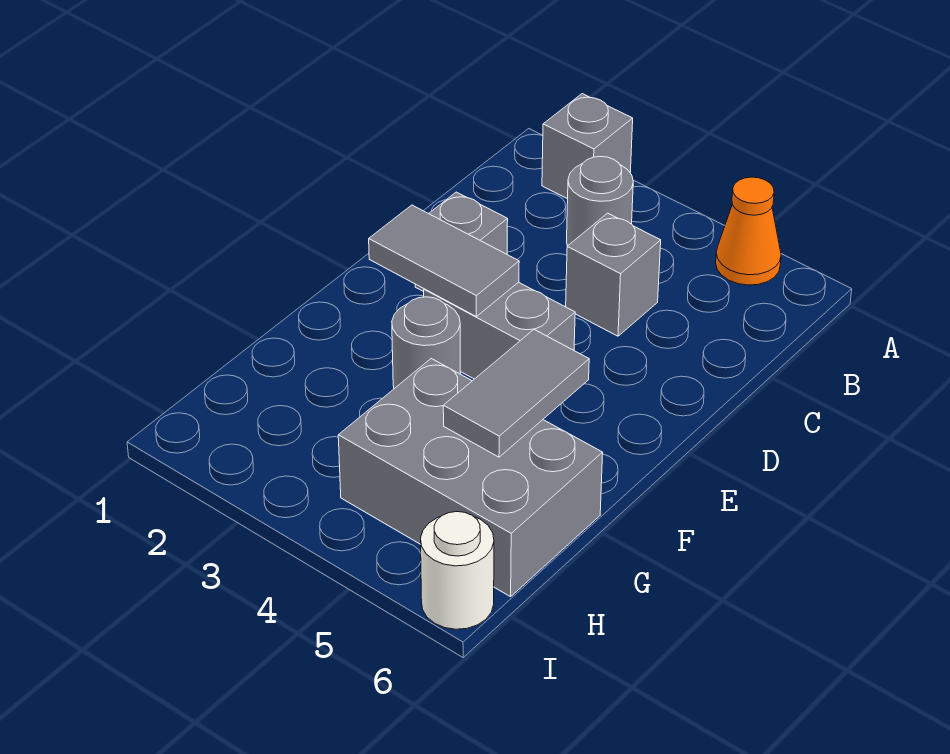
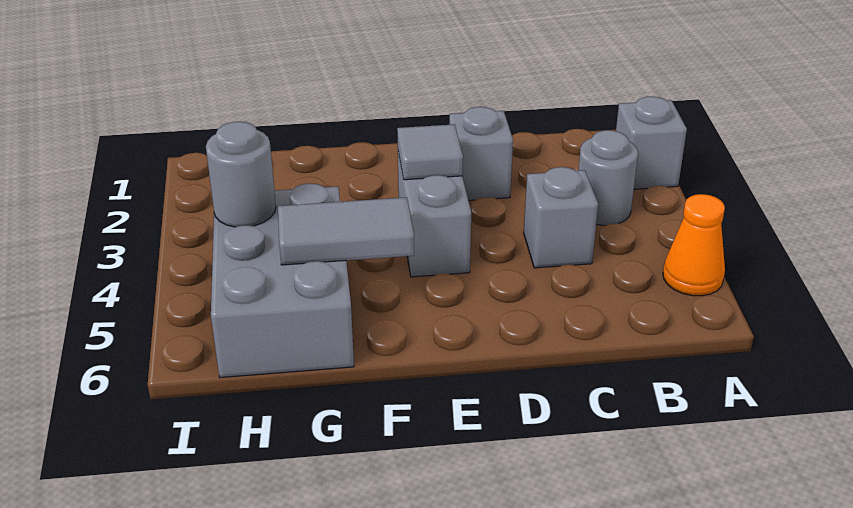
grey 1x2 tile [369,205,519,316] -> grey 1x1 tile [397,124,463,180]
grey 1x1 round brick [392,297,460,389] -> grey 1x1 round brick moved to [206,122,276,227]
white 1x1 round brick [421,512,494,629] -> none

